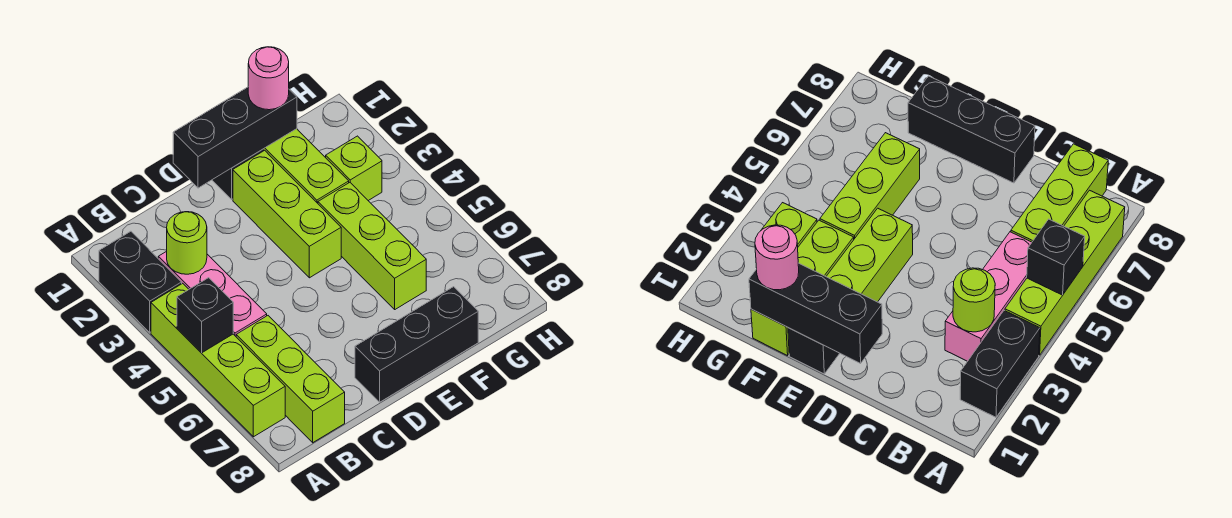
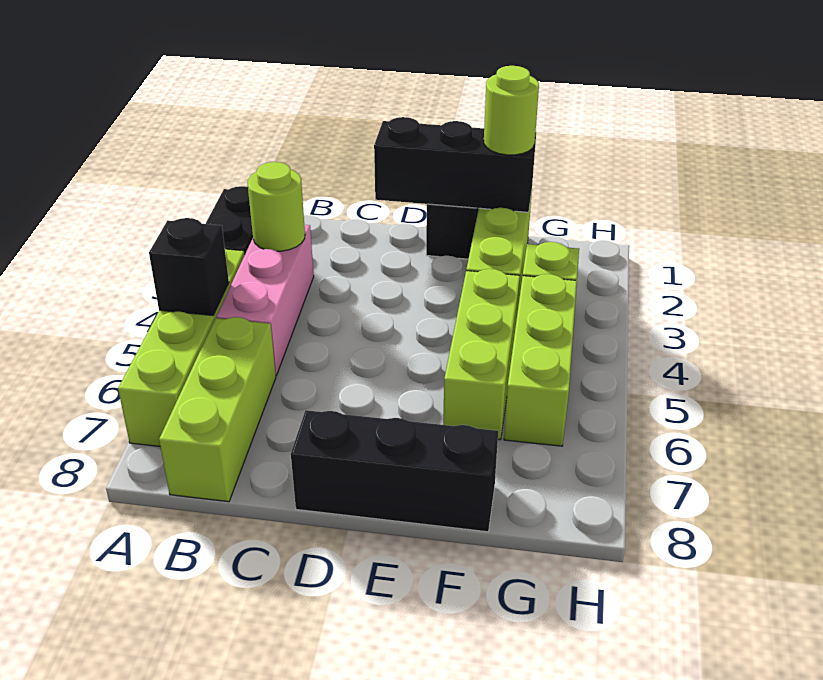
lime 1x3 brick [233,150,341,278] -> lime 1x3 brick moved to [504,274,577,446]
pink 1x1 round brick [248,47,289,110] -> lime 1x1 round brick [484,66,539,155]

